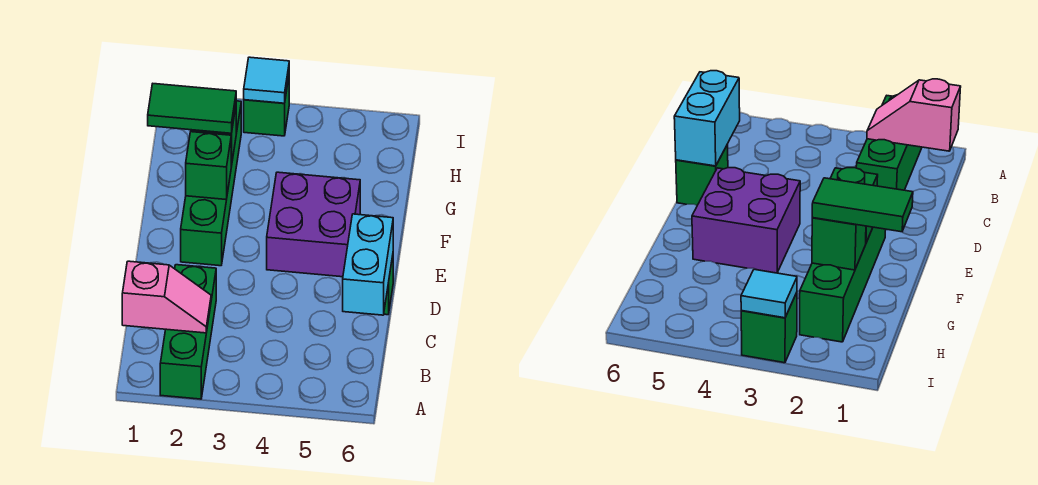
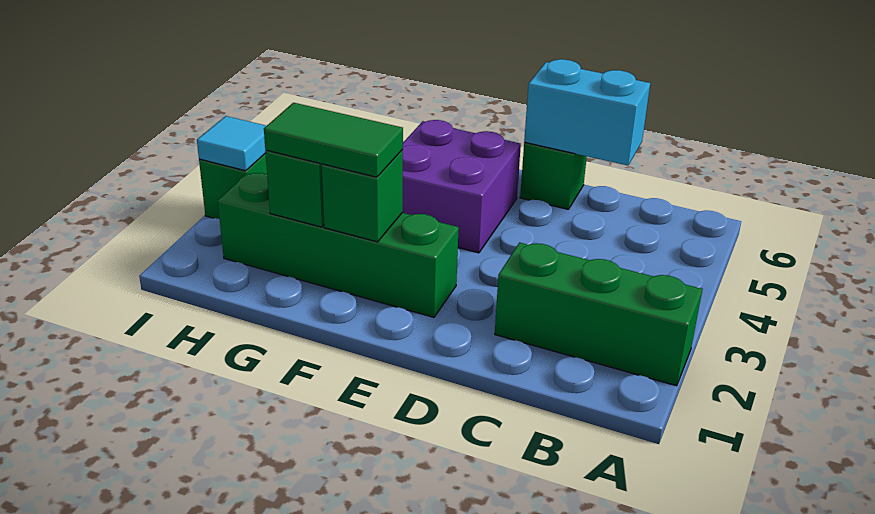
pink 1x2 slope [122,261,211,333] -> none
green 1x2 tile [148,84,236,133] -> green 1x2 tile turned to [264,103,403,177]

